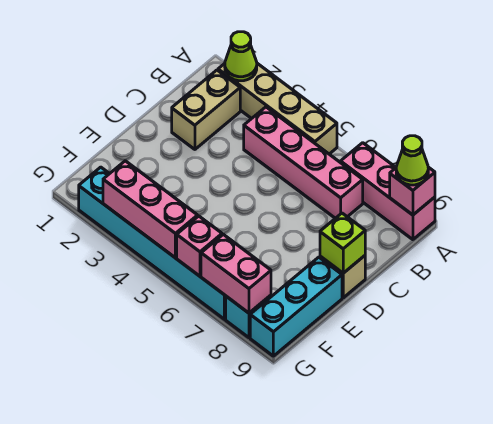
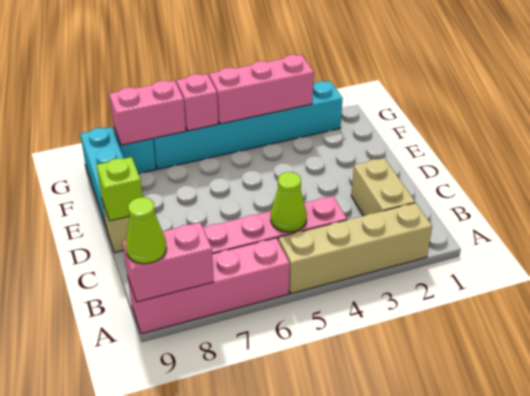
lime 1x1 cone [225,32,257,81] -> lime 1x1 cone moved to [271,172,307,232]
pink 1x3 brick [341,143,435,240] -> pink 1x4 brick [128,238,290,334]
pink 1x1 brick [390,167,435,215] -> pink 1x2 brick [122,222,214,302]

